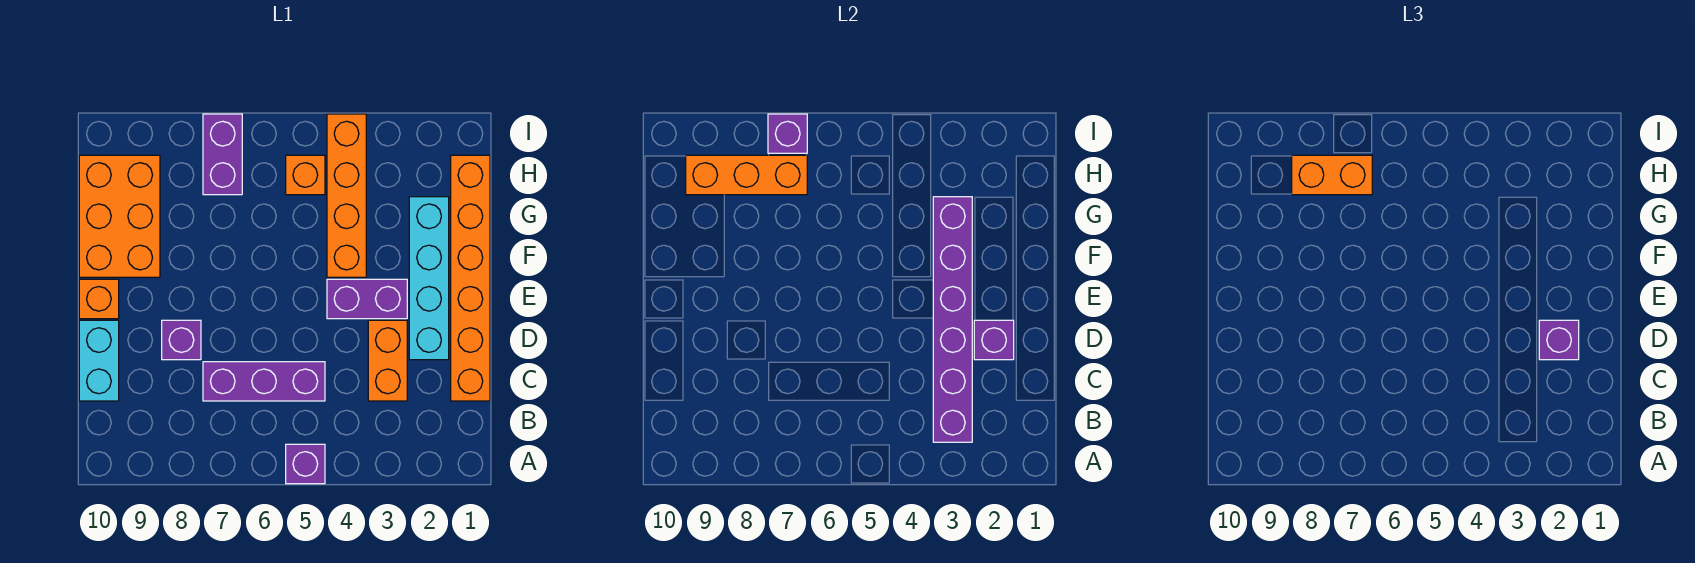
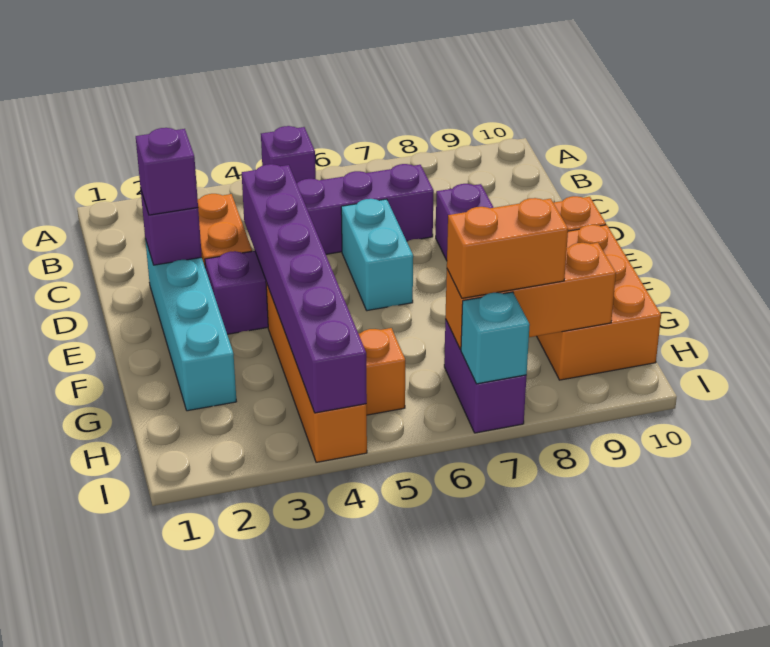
purple 1x6 brick [933,197,972,442] -> purple 1x6 brick moved to [242,164,367,413]
orange 1x6 brick [451,155,490,401] -> none
cyan 1x2 brick [79,320,119,401] -> cyan 1x2 brick moved to [341,199,413,311]
purple 1x1 brick [768,114,807,153] -> cyan 1x1 brick [461,292,530,384]

